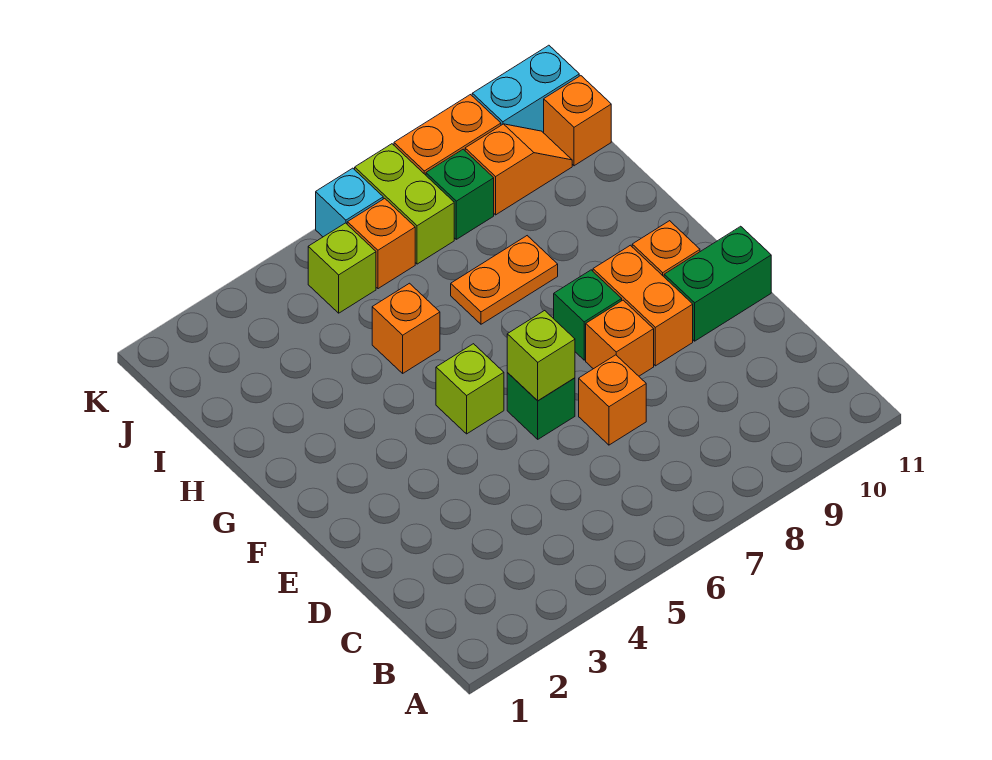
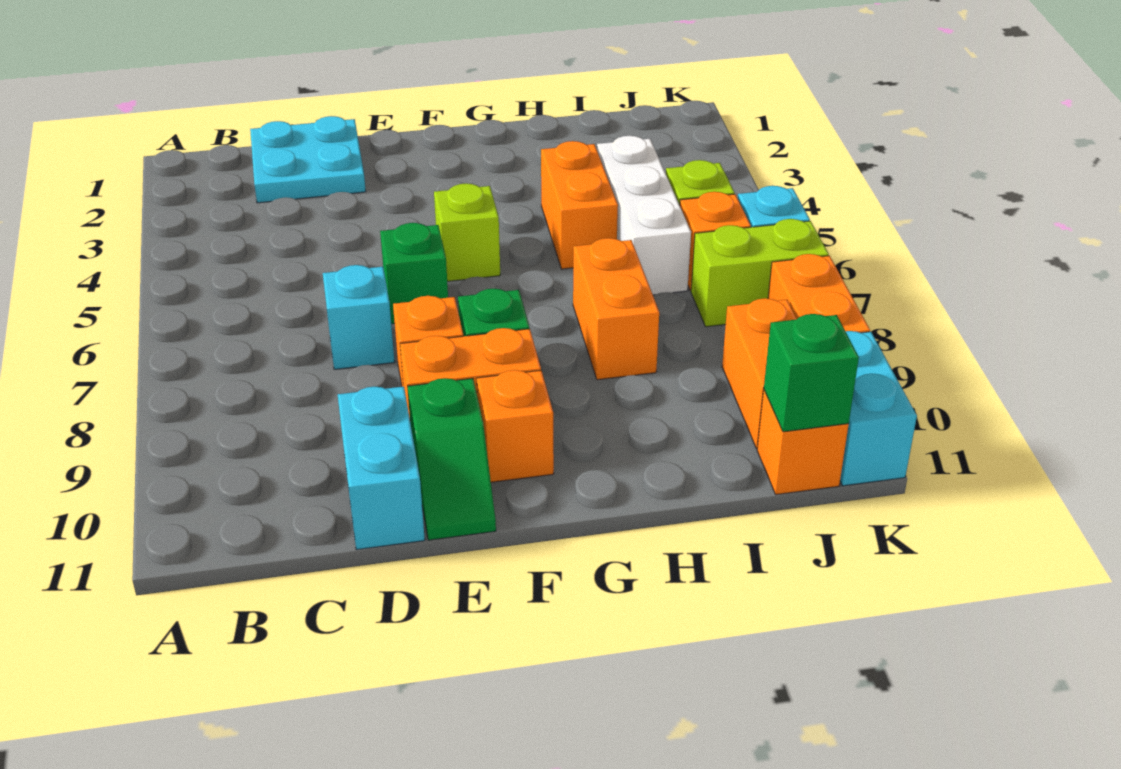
none -> cyan 2x2 plate [250,116,366,203]
orange 1x1 brick [579,355,646,445] -> cyan 1x1 brick [323,265,395,369]
none -> cyan 1x2 brick [338,386,425,550]
lime 1x1 brick [507,311,575,401] -> none
green 1x2 brick [664,226,771,341] -> green 1x2 slope [407,378,496,540]
orange 1x1 brick [372,283,440,373] -> orange 1x2 brick [541,141,618,269]
orange 1x2 plate [451,236,558,324] -> orange 1x2 brick [573,238,659,380]
none -> white 1x3 brick [597,136,691,295]
green 1x1 brick [426,149,494,239] -> green 1x1 brick moved to [764,314,859,432]
orange 1x2 slope [465,124,572,215] -> orange 1x2 brick [722,298,797,449]

